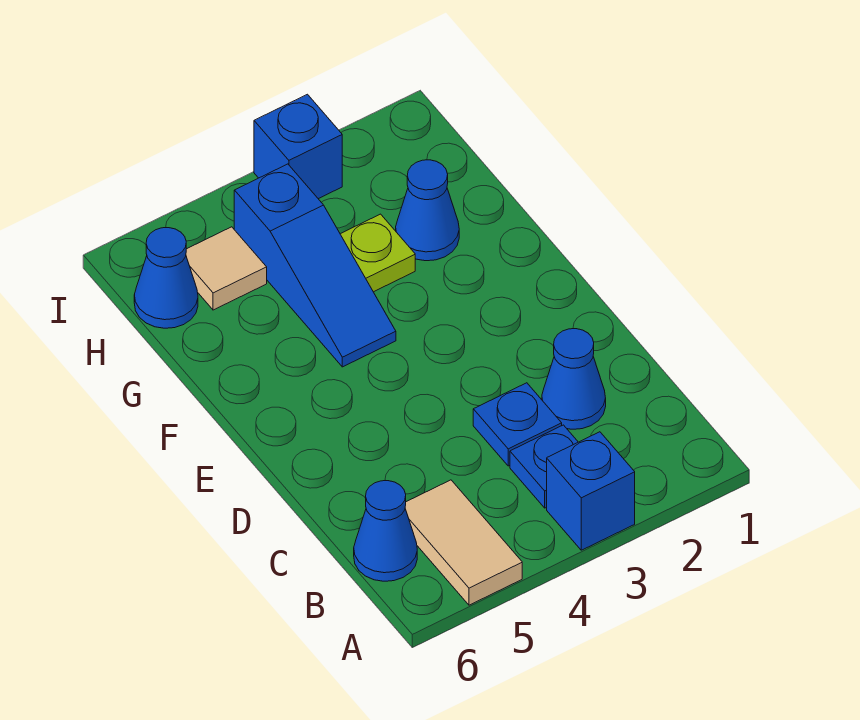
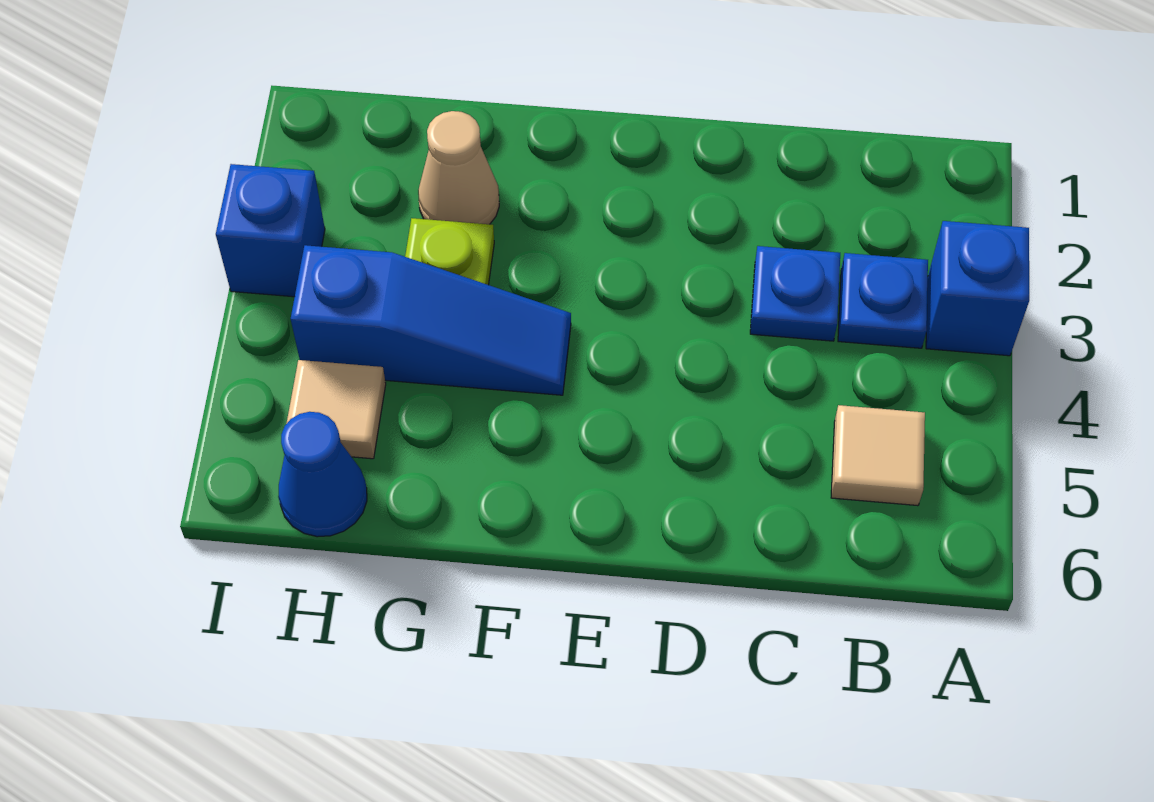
tan 1x2 tile [405,480,522,605] -> tan 1x1 tile [831,405,925,506]
blue 1x1 cone [354,481,417,581] -> none
blue 1x1 cone [542,329,606,429] -> none
blue 1x1 cone [396,160,459,261] -> tan 1x1 cone [418,111,499,224]

